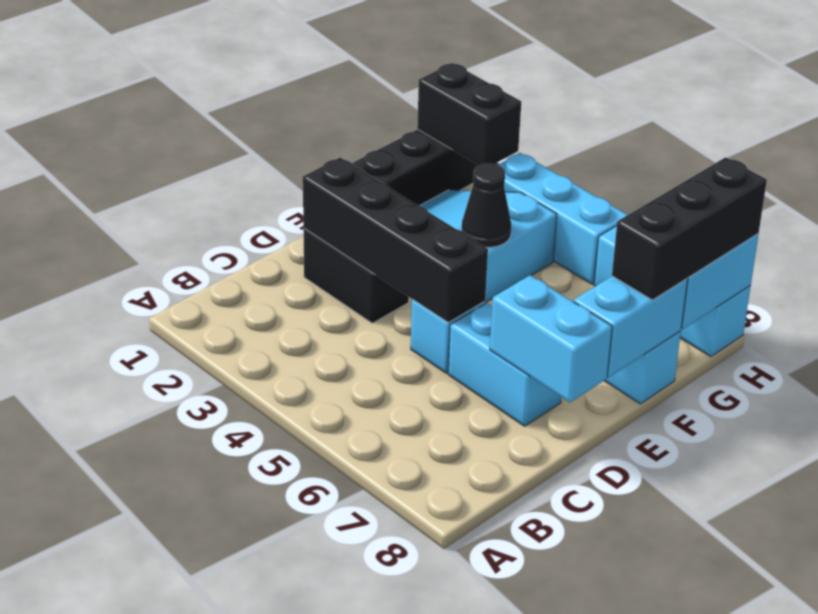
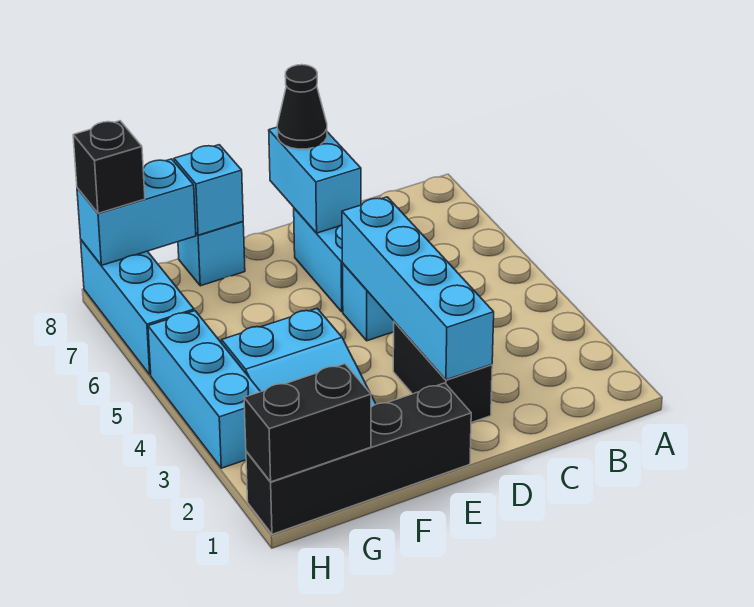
black 1x4 brick [303,158,488,322] -> cyan 1x4 brick [342,197,494,380]
cyan 1x2 brick [573,276,688,377] -> cyan 1x1 brick [174,145,243,235]
black 1x1 cone [462,163,511,247] -> black 1x1 cone moved to [277,65,327,149]
black 1x3 brick [612,157,767,300] -> black 1x1 brick [73,121,145,213]
black 1x2 brick [417,63,521,165] -> black 1x2 brick turned to [244,364,371,482]

